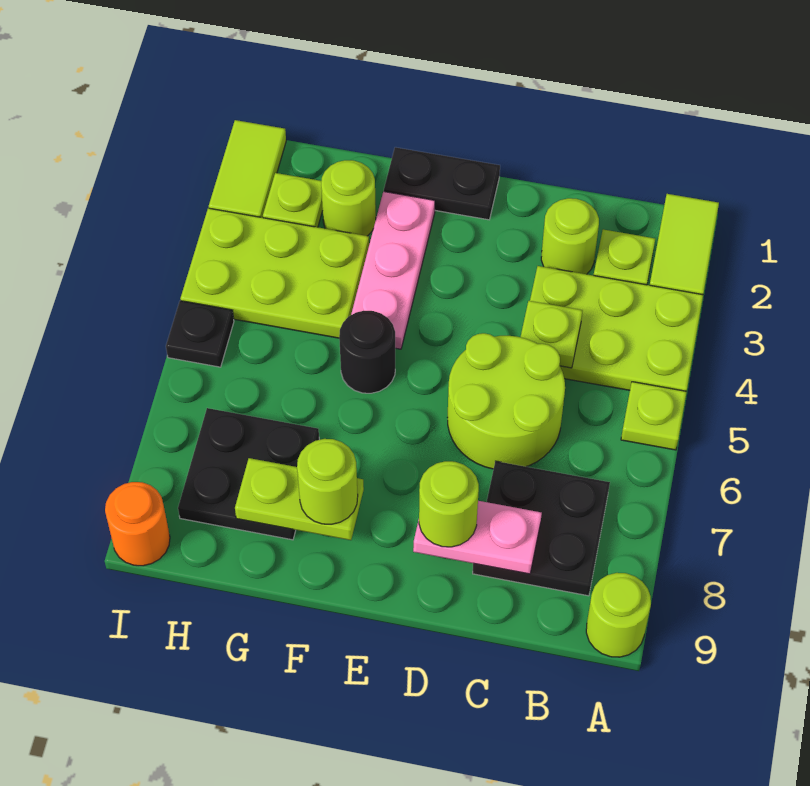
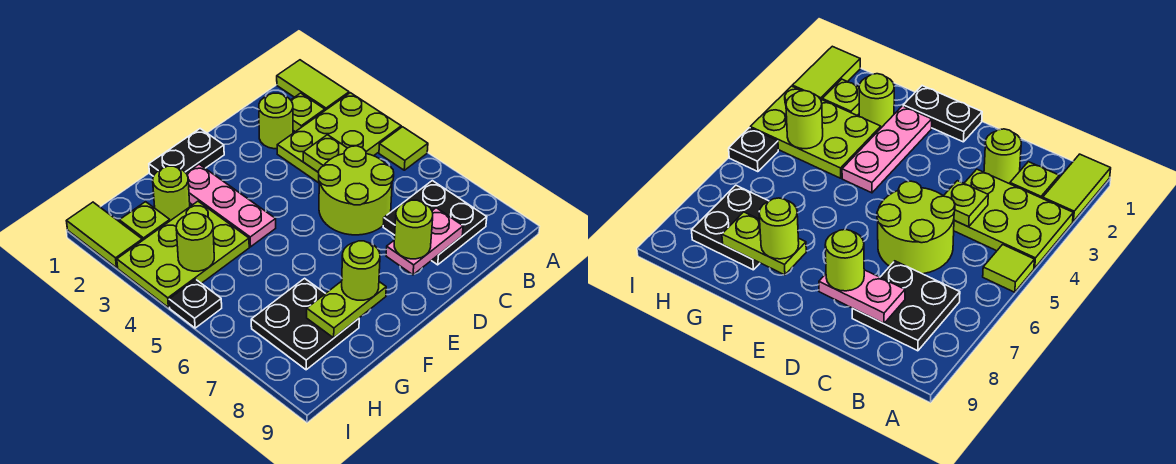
lime 1x1 plate [621,382,687,450] -> lime 1x1 tile [379,127,428,170]
lime 1x1 round brick [586,573,651,657] -> lime 1x1 round brick moved to [176,213,214,271]
black 1x1 round brick [339,311,395,393] -> none
orange 1x1 round brick [105,482,170,566] -> none

